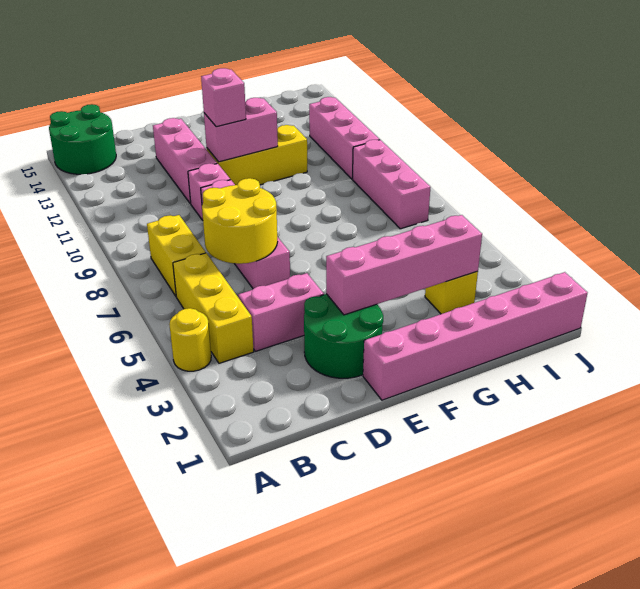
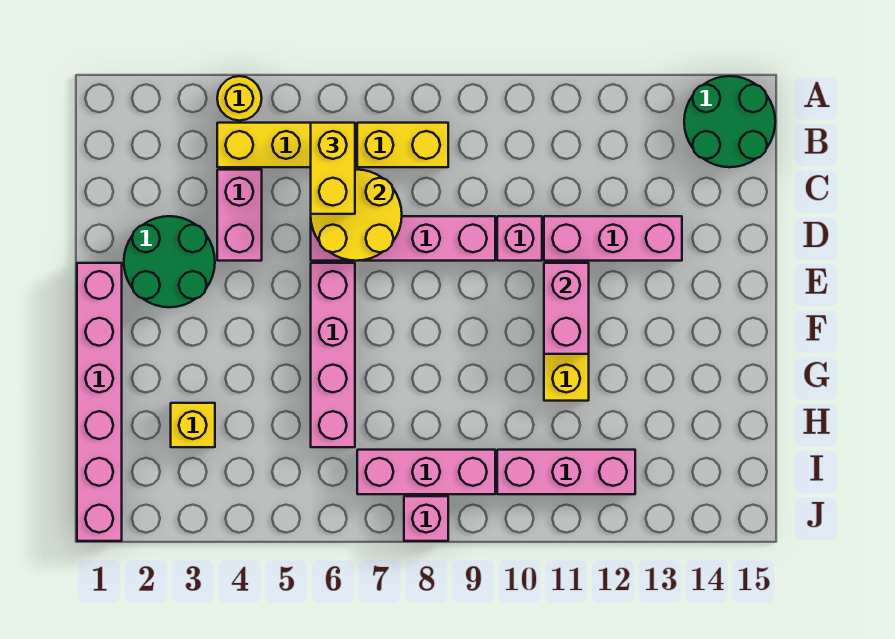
none -> yellow 1x2 brick [311,123,355,214]
pink 1x4 brick [326,215,482,315] -> pink 1x4 brick moved to [311,263,355,447]
pink 1x1 brick [201,68,246,127] -> pink 1x1 brick moved to [404,496,448,541]

